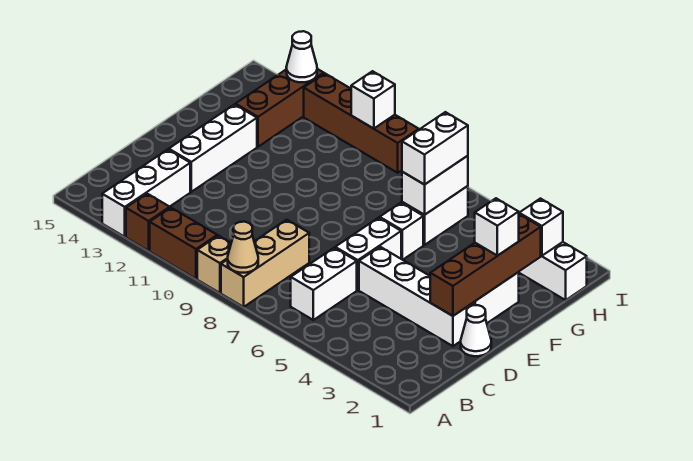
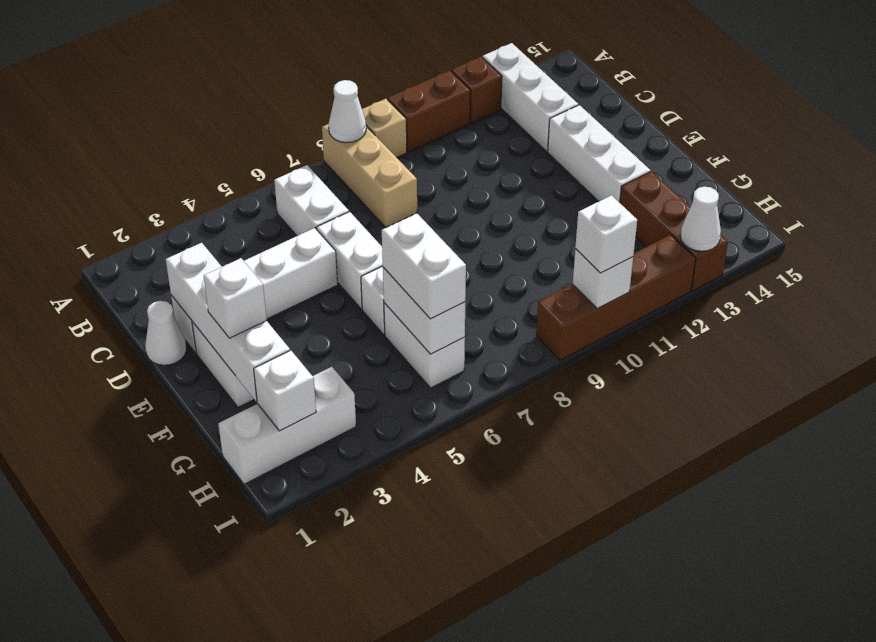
tan 1x1 cone [228,222,258,273] -> white 1x1 cone [329,80,366,143]
brown 1x4 brick [430,214,541,316] -> white 1x4 brick [166,243,290,402]
none -> white 1x1 brick [575,195,637,273]

